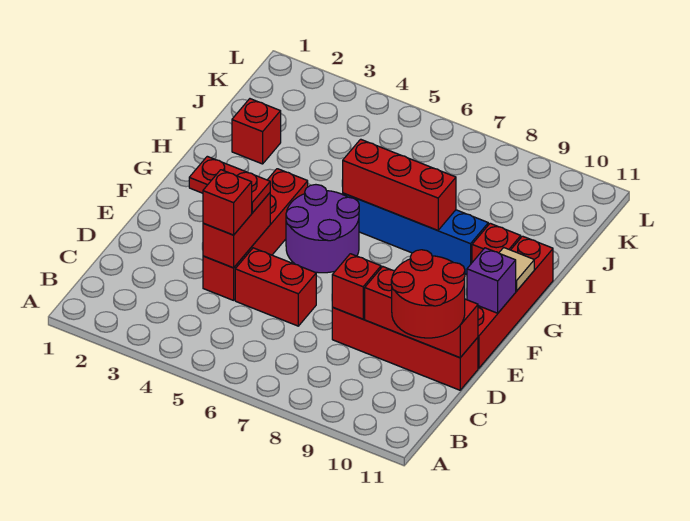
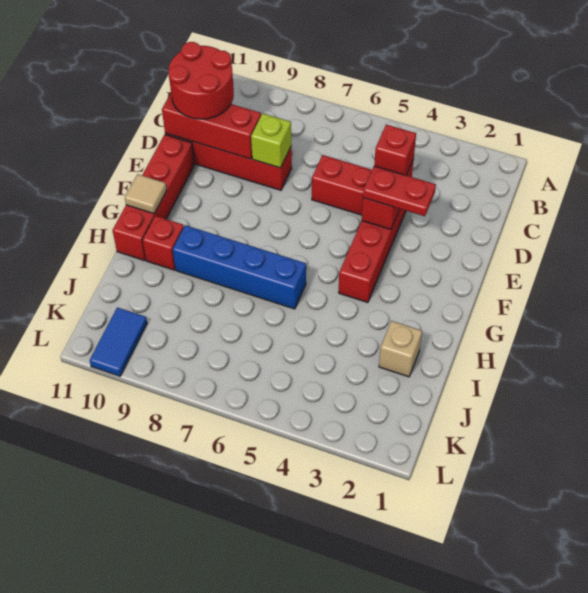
red 1x1 brick [332,254,381,319] -> lime 1x1 brick [251,113,291,168]
purple 2x2 round brick [286,185,359,273] -> none
purple 1x1 brick [467,248,516,313] -> none
red 1x3 brick [343,139,456,230] -> none
red 1x1 brick [232,99,281,164] -> tan 1x1 brick [379,321,422,377]
none -> blue 1x2 tile [90,307,147,376]

